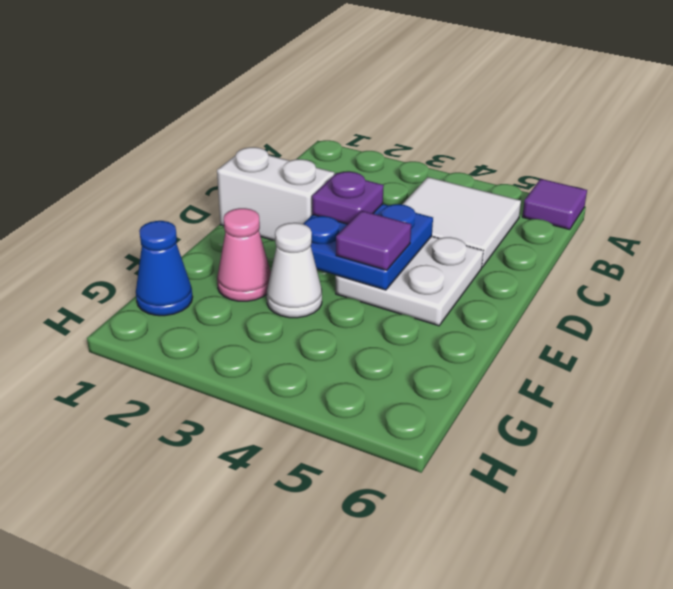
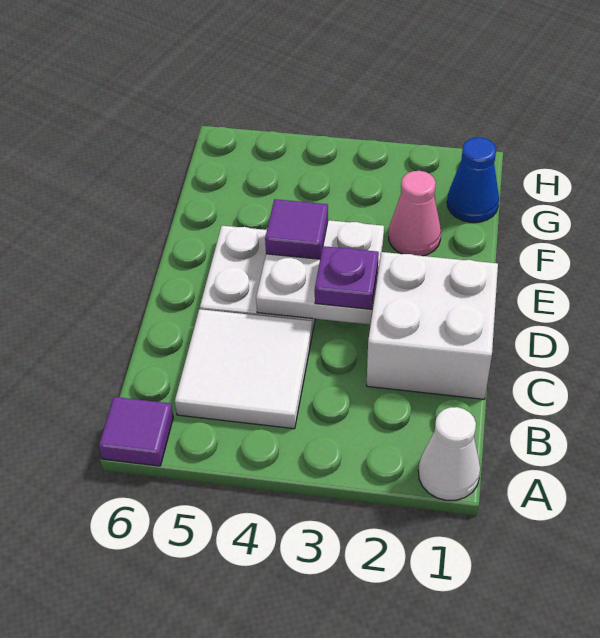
white 1x2 brick [217,147,335,240] -> white 2x2 brick [367,252,498,399]
blue 2x2 plate [303,204,433,290] -> white 2x2 plate [256,220,384,325]
white 1x1 cone [267,223,322,318] -> white 1x1 cone moved to [418,407,480,500]

